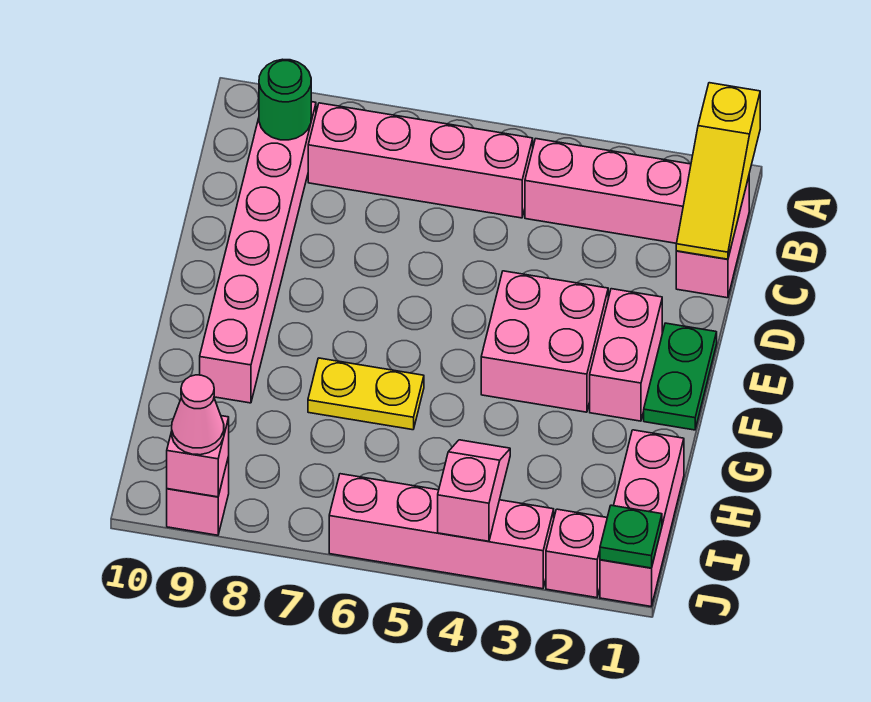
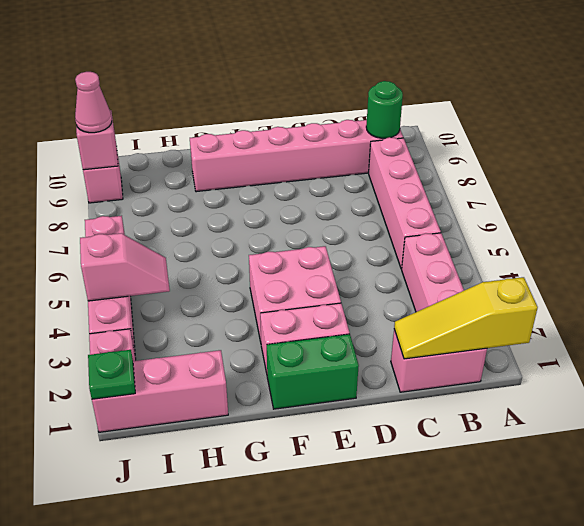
green 1x2 plate [644,323,717,430] -> green 1x2 brick [267,334,359,409]
yellow 1x2 plate [308,358,424,430] -> none

